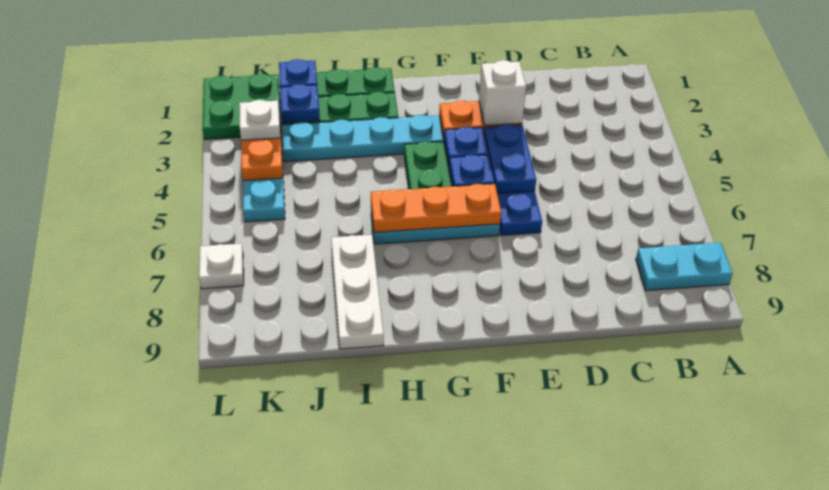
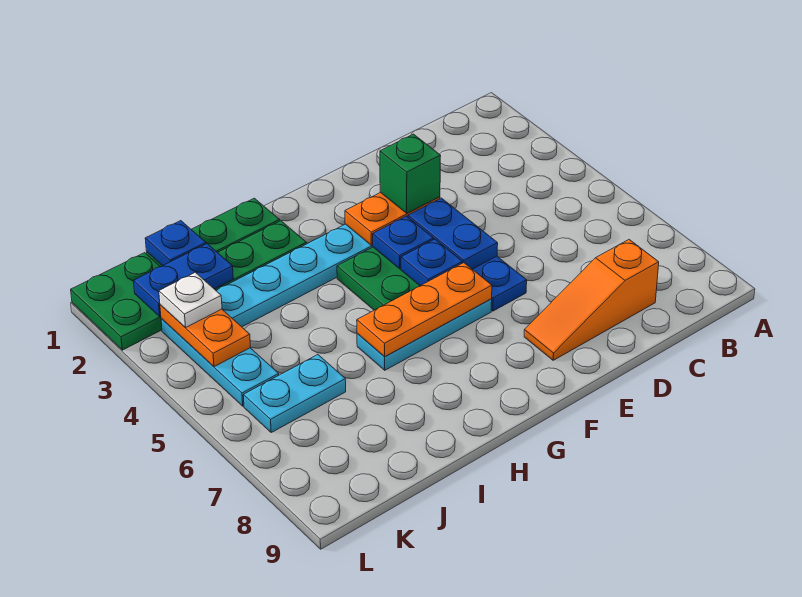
cyan 1x2 plate [636,243,733,291] -> cyan 1x2 plate moved to [243,355,346,432]
none -> orange 1x3 slope [524,240,659,360]
white 1x1 brick [479,60,526,126] -> green 1x1 brick [380,134,441,213]
white 1x3 plate [331,235,384,349] -> none
blue 1x1 plate [280,84,320,123] -> blue 1x2 plate [134,244,233,316]
white 1x1 plate [199,243,244,289] -> none

